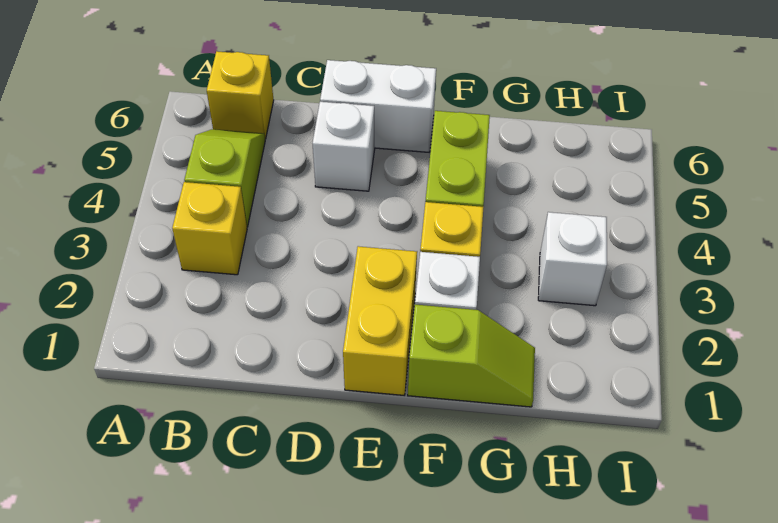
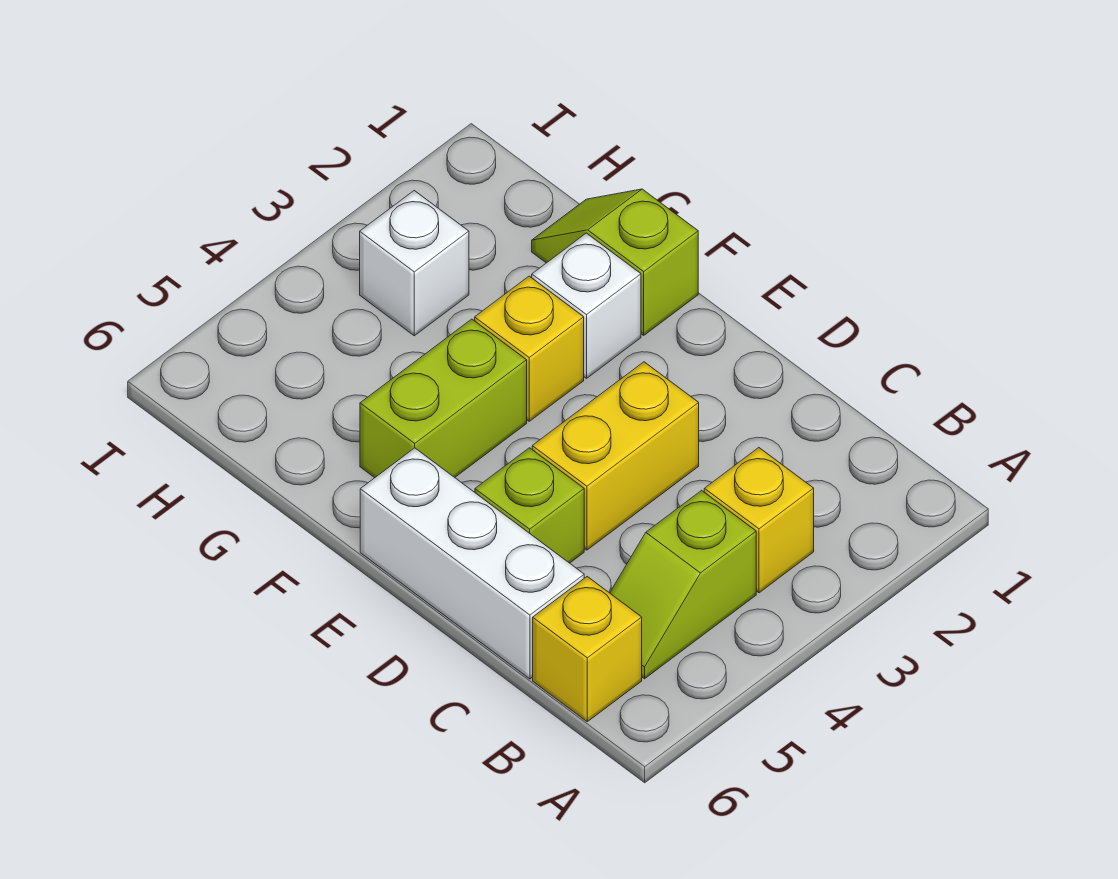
white 1x1 brick [313,102,375,191] -> lime 1x1 brick [475,448,584,563]
white 1x2 brick [320,60,436,152] -> white 1x3 brick [360,448,584,679]
yellow 1x2 brick [343,246,417,395] -> yellow 1x2 brick moved to [532,362,699,550]

